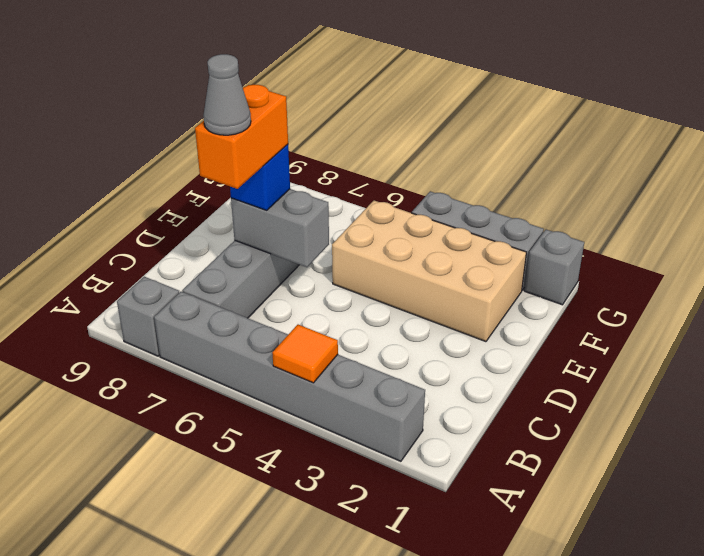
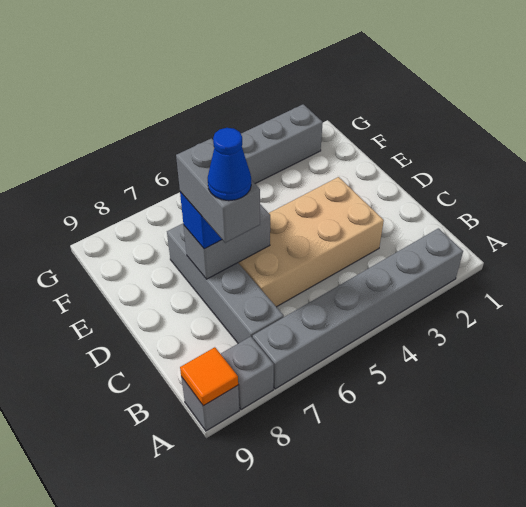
orange 1x1 tile [272,325,338,383] -> orange 1x1 tile moved to [180,347,238,406]
orange 1x2 brick [195,85,288,189] -> grey 1x2 brick [176,138,260,243]
grey 1x1 cone [203,54,251,135] -> blue 1x1 cone [208,128,251,201]
tan 2x4 brick [332,201,526,342] -> tan 2x4 brick moved to [238,177,384,307]
grey 1x1 brick [524,230,584,305] -> grey 1x1 brick moved to [181,377,239,431]

